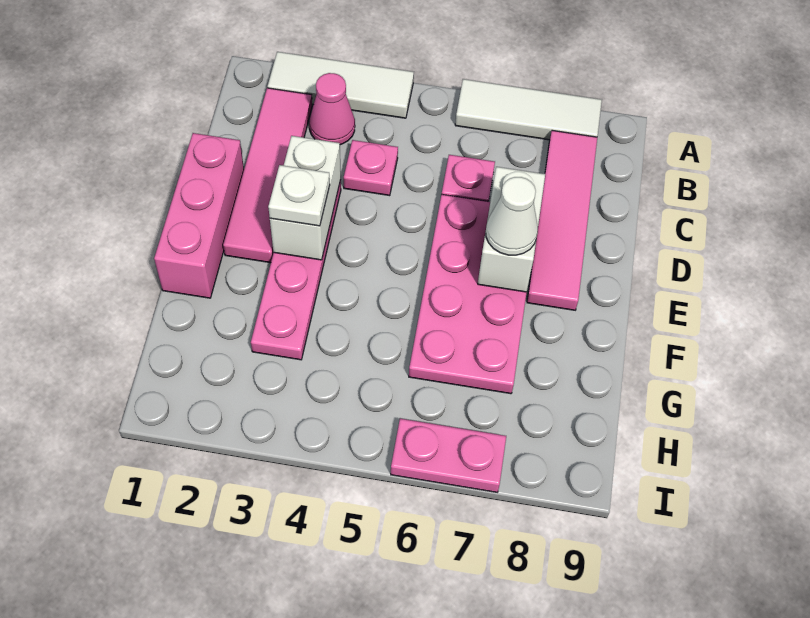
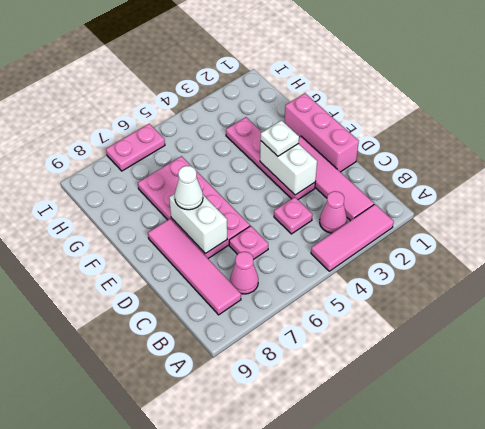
white 1x3 tile [267,52,414,118] -> pink 1x3 tile [311,204,394,271]
white 1x3 tile [455,79,602,140] -> none
none -> pink 1x1 cone [230,252,258,294]

